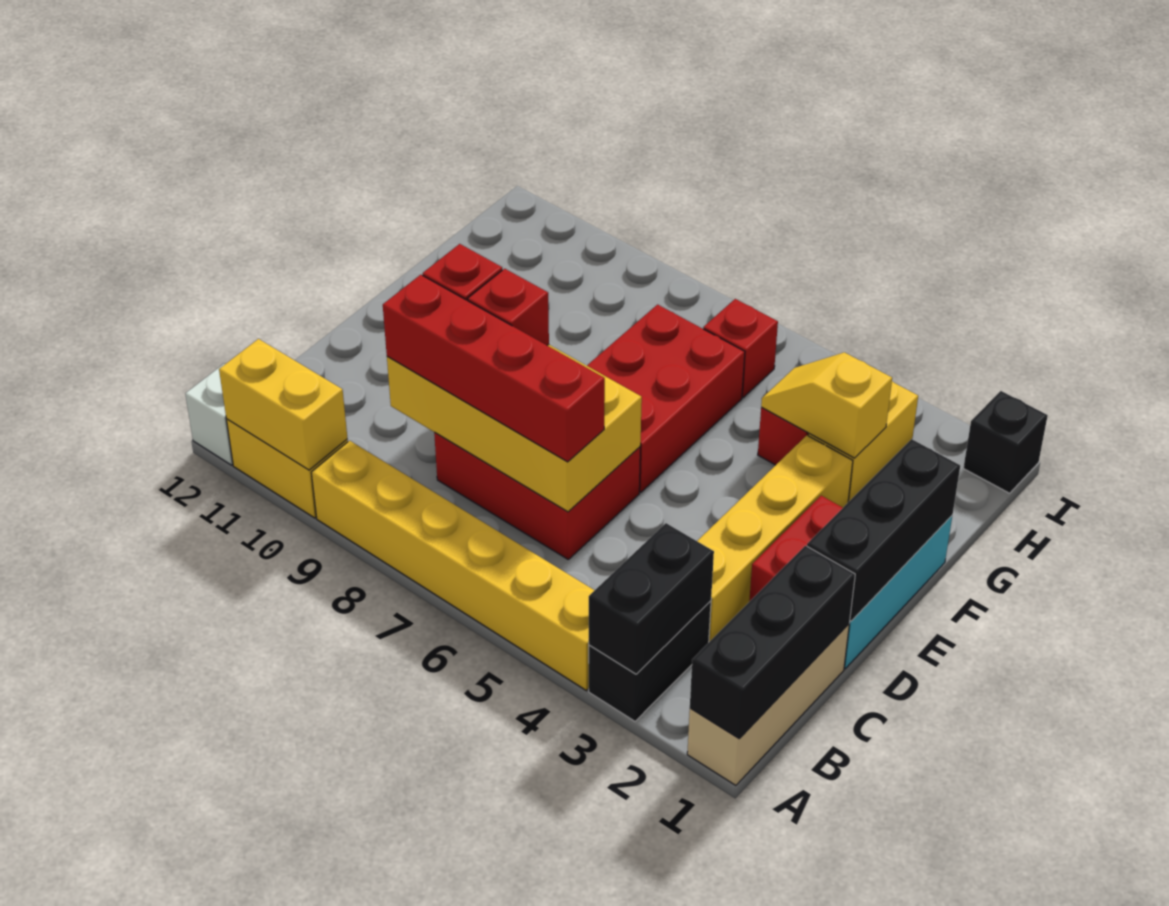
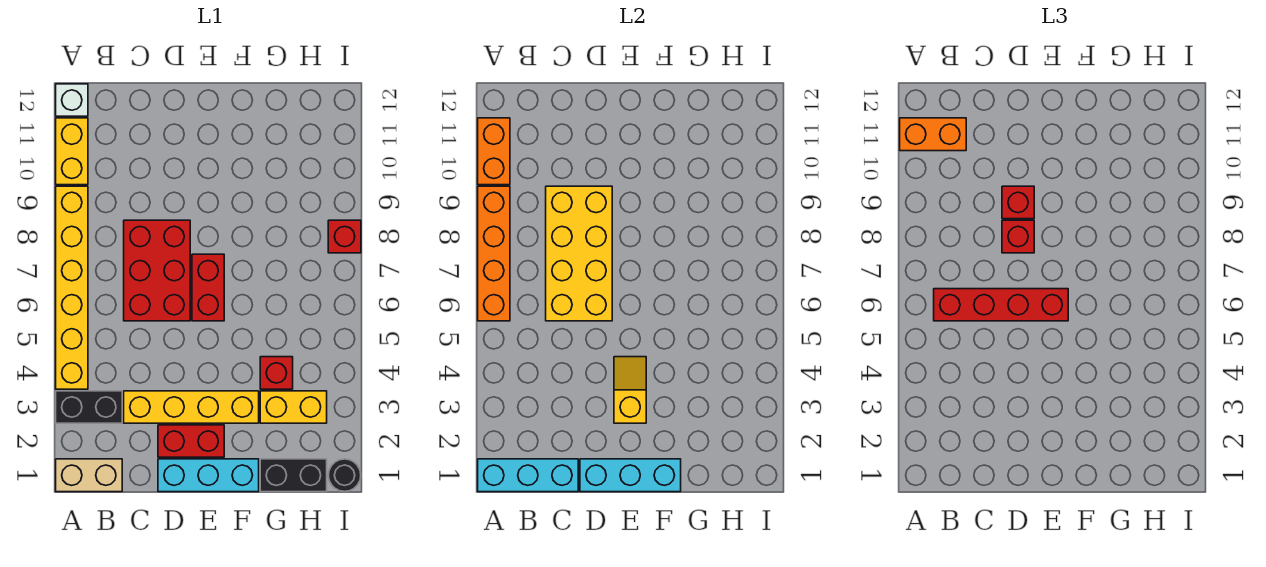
tan 1x3 brick [687,624,849,785] -> tan 1x2 brick [56,459,122,492]
black 1x3 brick [690,546,855,738] -> cyan 1x3 brick [478,459,578,492]
black 1x2 brick [589,523,714,674] -> black 1x2 brick moved to [260,459,327,492]
none -> orange 1x4 brick [478,186,510,321]
yellow 1x2 brick [219,339,347,470] -> orange 1x2 brick [478,118,510,185]
none -> orange 1x2 brick [900,118,966,151]
red 1x4 brick [383,275,605,462] -> red 1x4 brick turned to [934,289,1068,321]
black 1x3 brick [807,439,960,621] -> cyan 1x3 brick [580,459,681,492]
red 2x3 brick [587,305,745,492] -> red 1x2 brick [192,254,224,321]
yellow 1x2 slope [761,352,892,458] -> yellow 1x2 slope moved to [614,357,646,423]
red 1x1 brick [703,299,778,397] -> red 1x1 brick moved to [328,220,361,253]
black 1x1 brick [963,391,1048,493] -> black 1x1 round brick [328,459,361,492]

